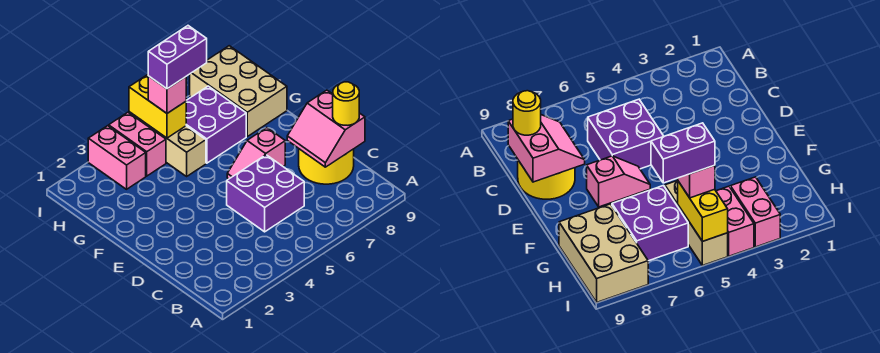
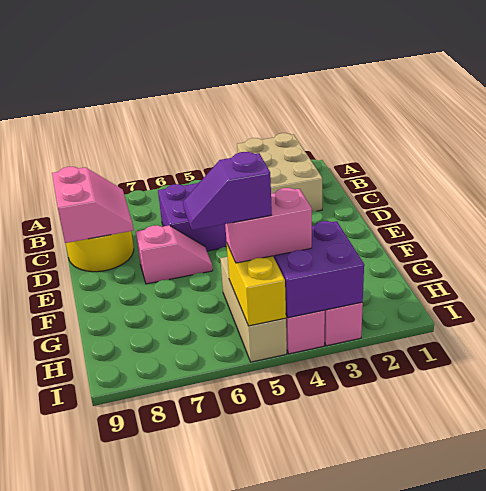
yellow 1x1 round brick [333,82,359,125] -> none
purple 2x2 brick [186,86,246,163] -> purple 2x2 brick moved to [273,221,364,318]
tan 2x3 brick [190,46,287,136] -> tan 2x3 brick moved to [237,133,322,211]
pink 1x1 brick [148,76,186,113] -> pink 1x2 brick [225,188,312,263]
purple 1x2 brick [148,26,207,89] -> purple 1x2 slope [183,152,272,230]

